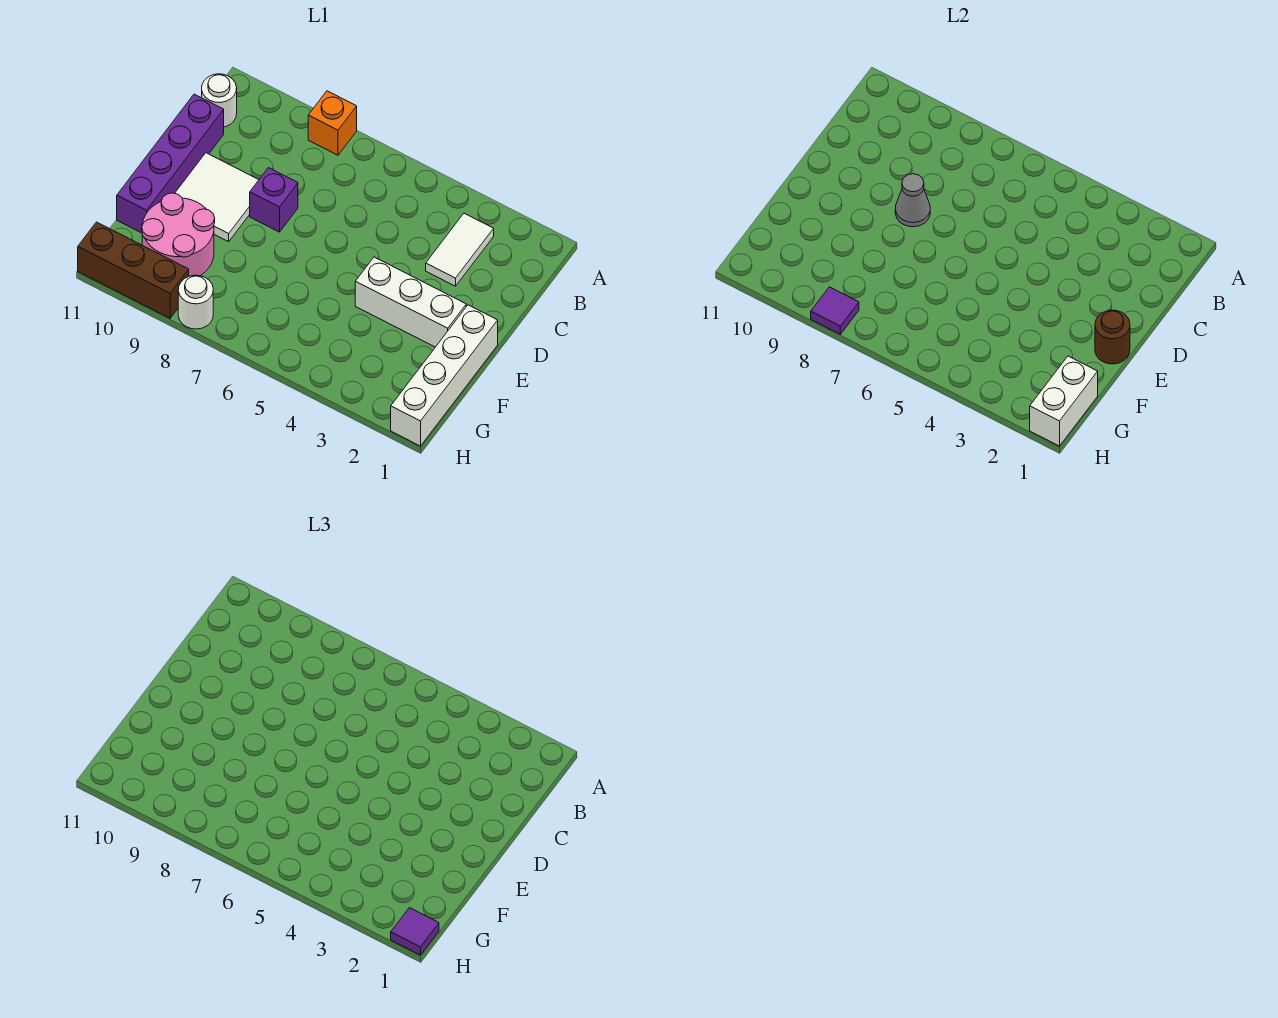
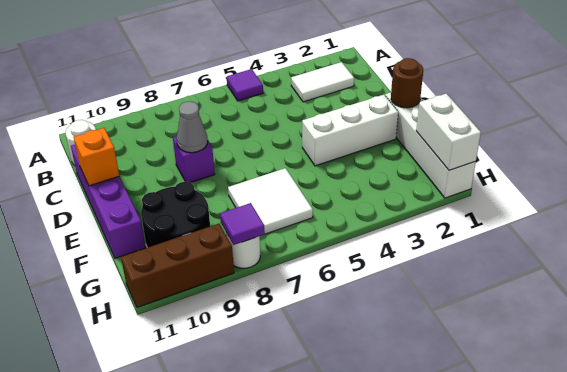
orange 1x1 brick [308,91,357,155] -> orange 1x1 brick moved to [74,128,119,186]
white 1x2 tile [426,213,494,286] -> white 1x2 tile turned to [291,62,354,102]
white 2x2 tile [175,153,259,242] -> white 2x2 tile moved to [228,168,313,234]
pink 2x2 round brick [142,193,215,276] -> black 2x2 round brick [141,182,210,248]
purple 1x1 tile [391,908,439,955] -> purple 1x1 tile moved to [227,69,263,101]

